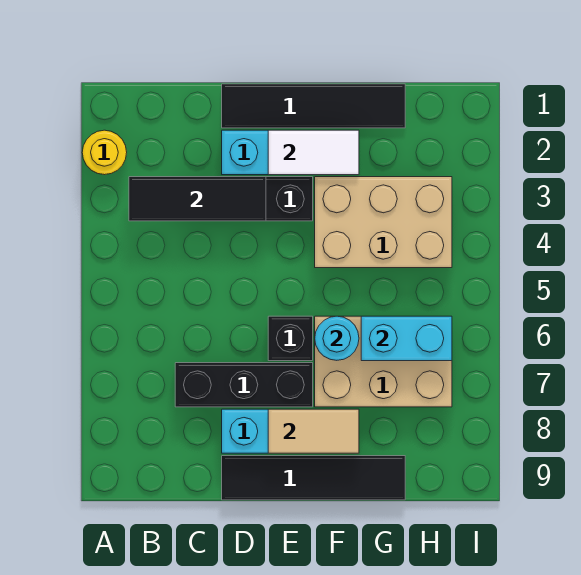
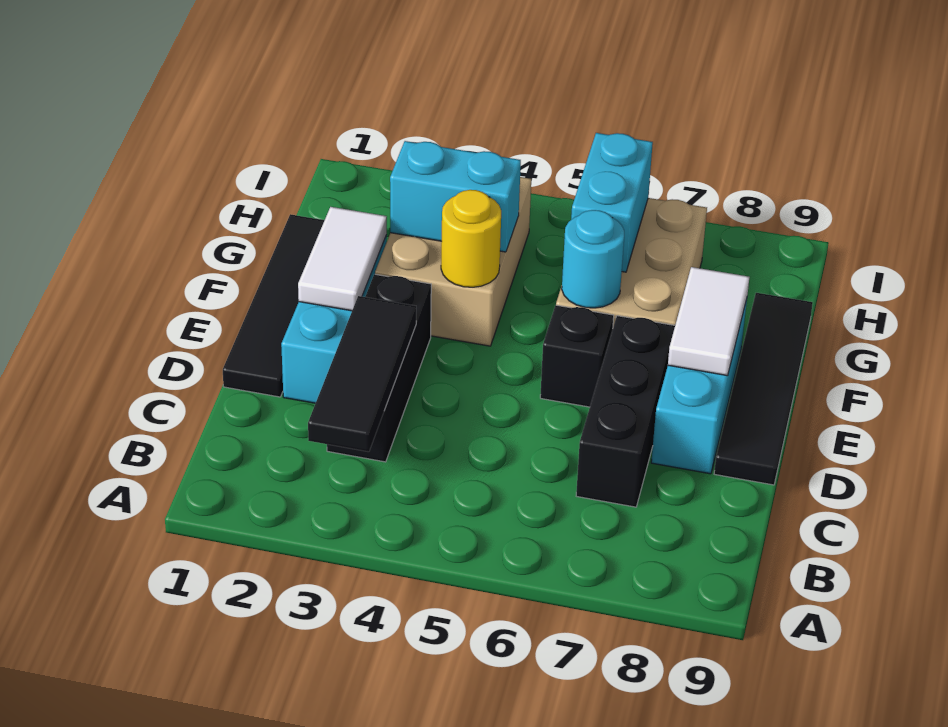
yellow 1x1 round brick [82,130,127,175] -> yellow 1x1 round brick moved to [441,190,501,287]
tan 1x2 tile [268,409,359,453] -> white 1x2 tile [668,267,749,376]
none -> cyan 1x2 brick [390,141,521,252]

